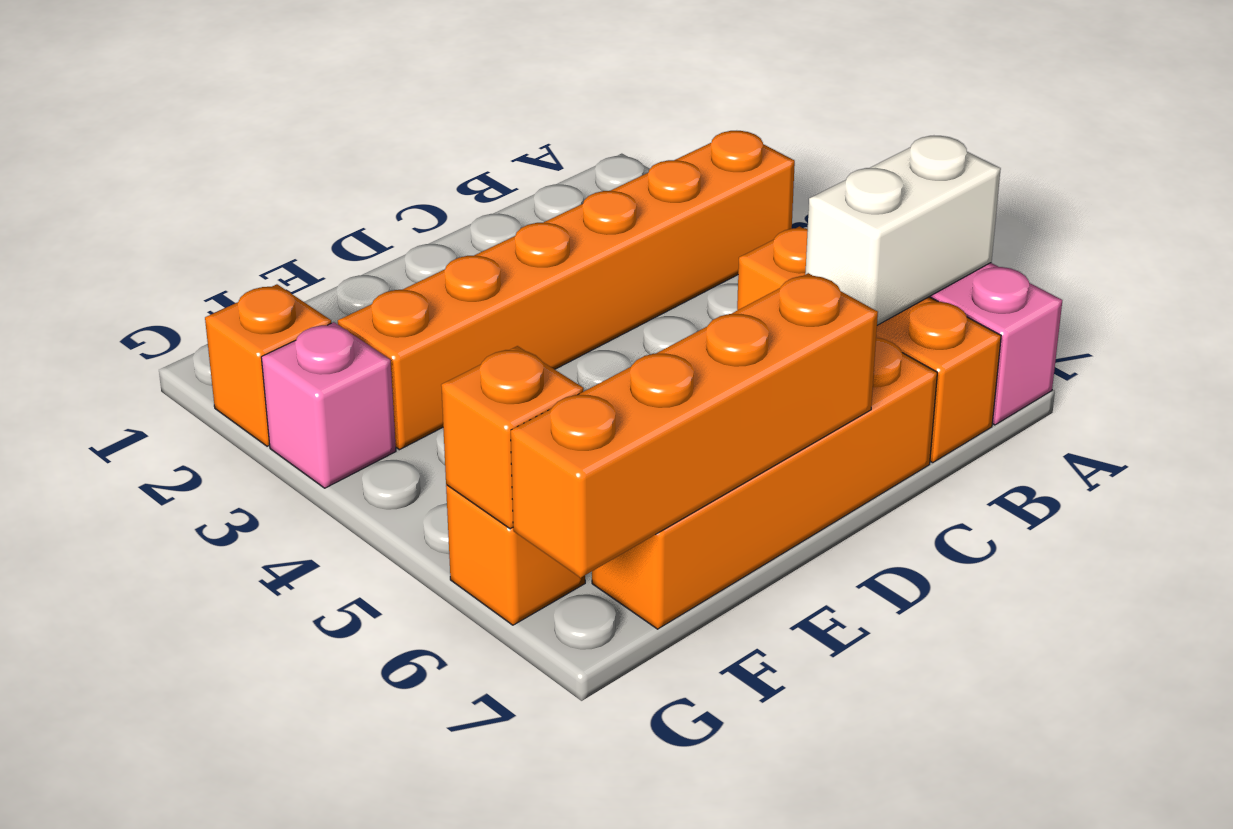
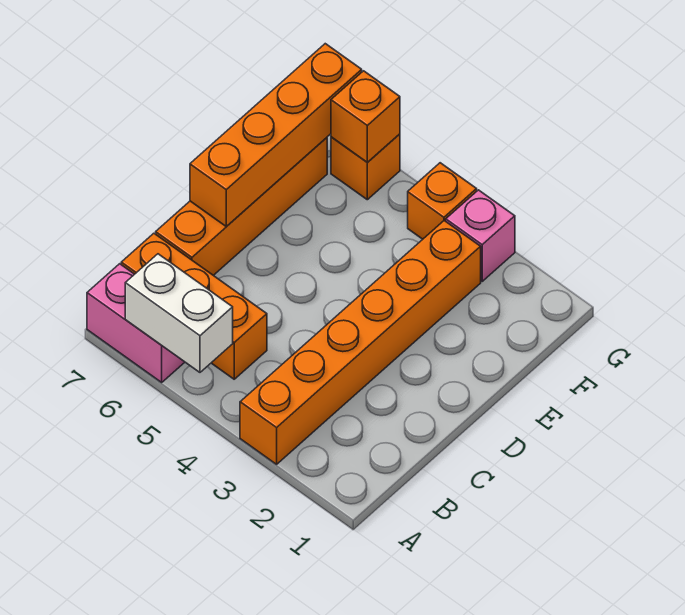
white 1x2 brick [805,136,1001,325] -> white 1x2 brick turned to [125,254,233,372]
orange 1x1 brick [205,284,331,446] -> orange 1x1 brick moved to [408,163,477,239]

